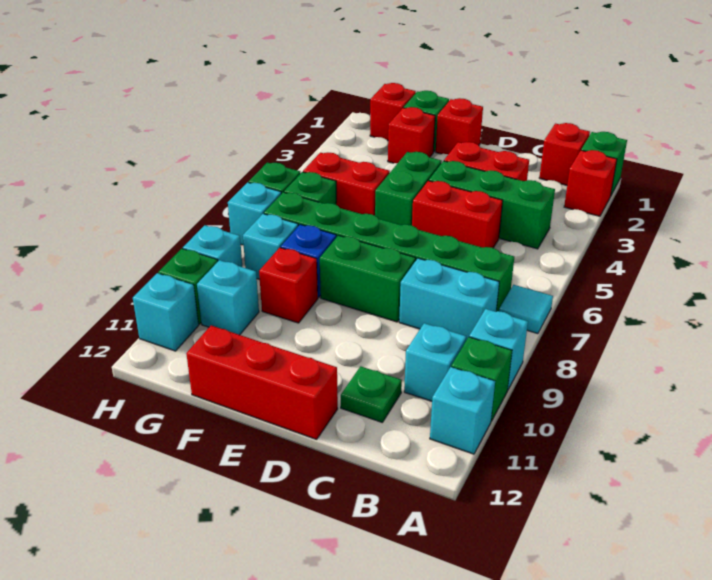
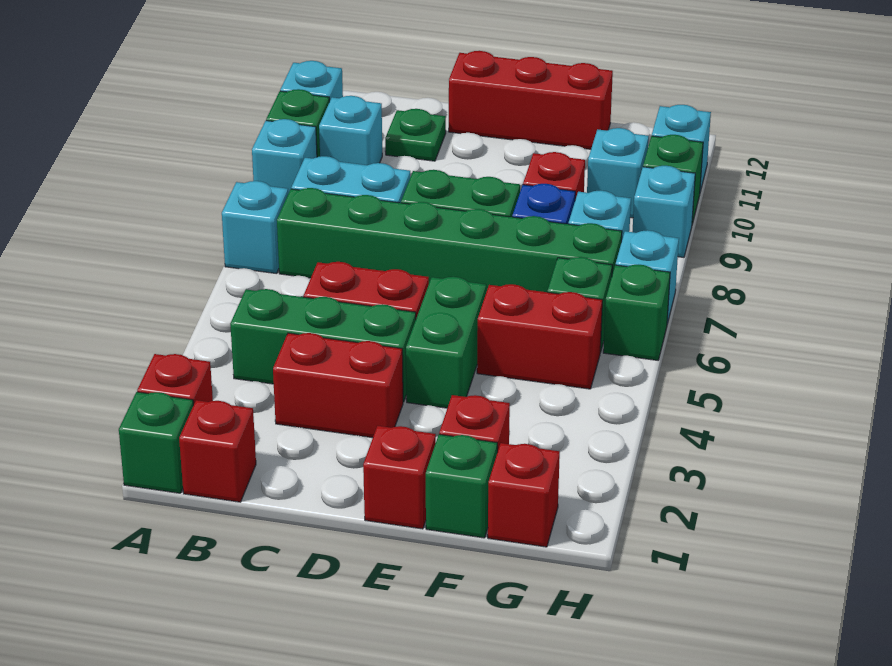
cyan 1x1 tile [499,285,553,334] -> cyan 1x1 brick [222,181,288,274]

